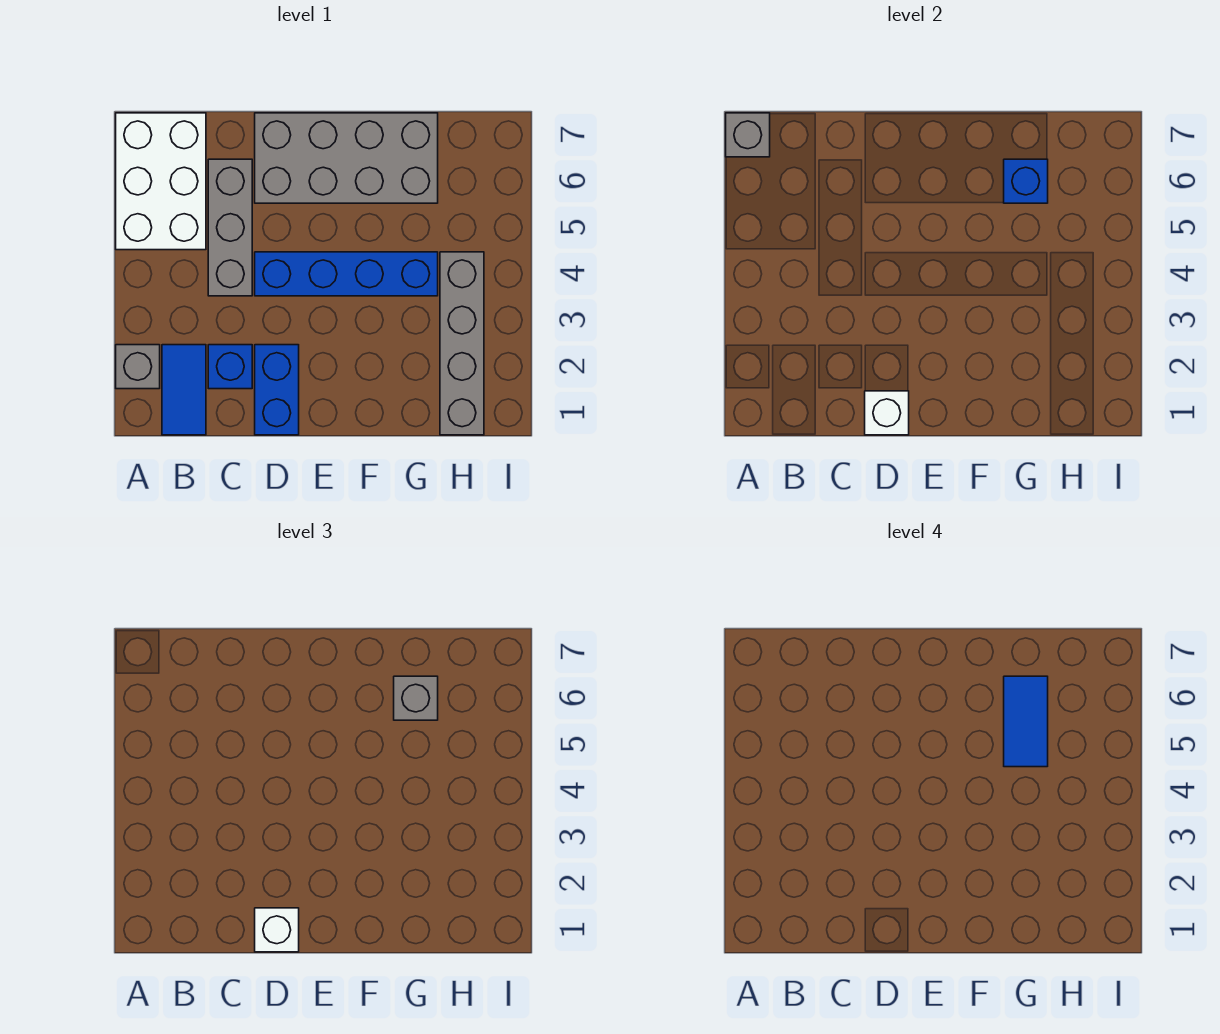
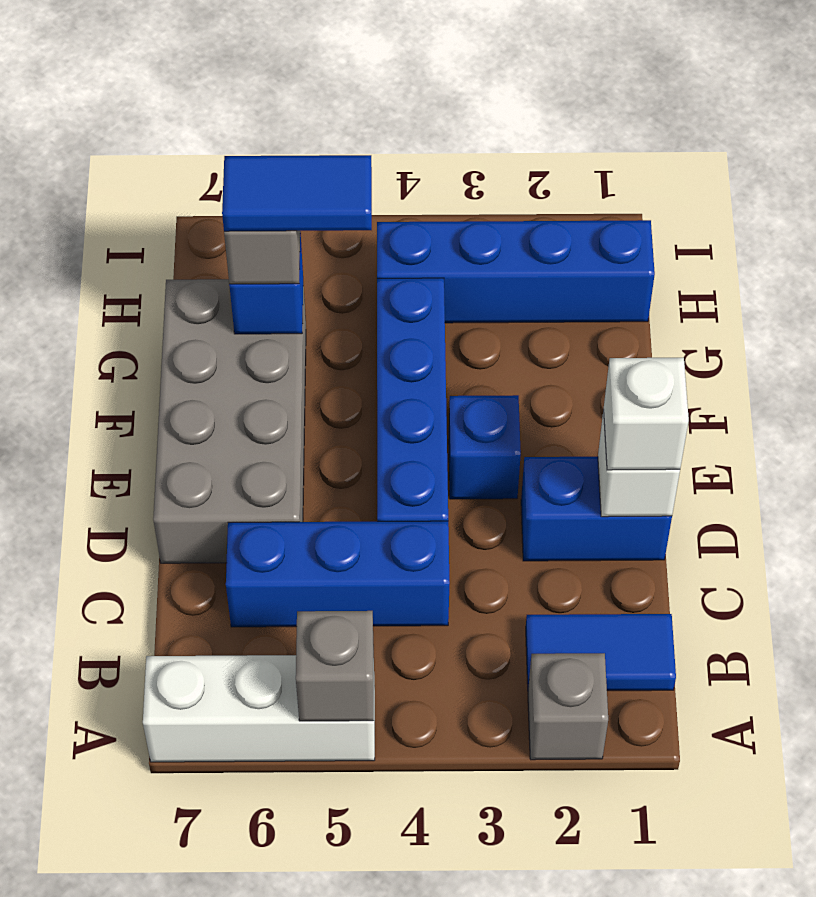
white 2x3 brick [116,113,206,250] -> white 1x3 brick [143,655,375,762]
grey 1x1 brick [726,113,770,157] -> grey 1x1 brick moved to [296,611,374,721]
blue 1x1 brick [208,345,252,389] -> blue 1x1 brick moved to [448,395,521,499]
grey 1x3 brick [208,159,252,296] -> blue 1x3 brick [226,521,450,627]
grey 1x4 brick [440,252,484,435] -> blue 1x4 brick [377,220,655,323]

